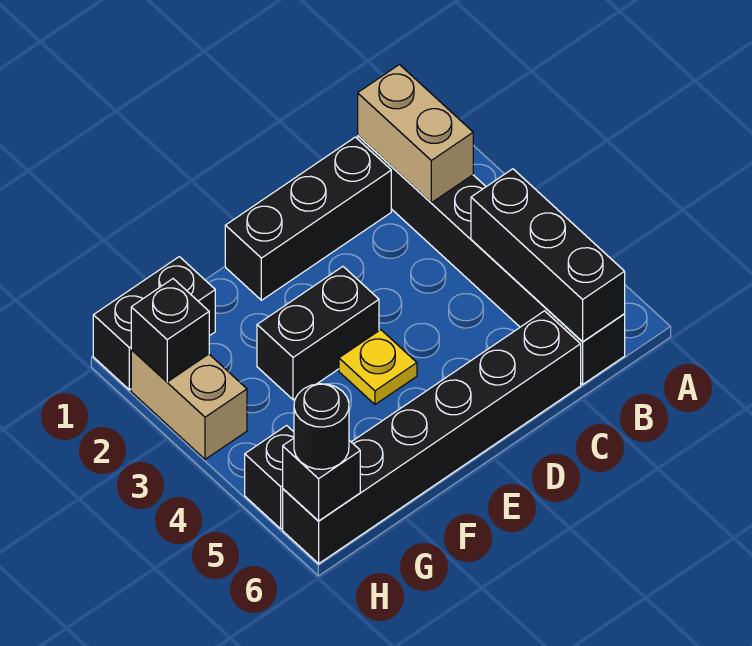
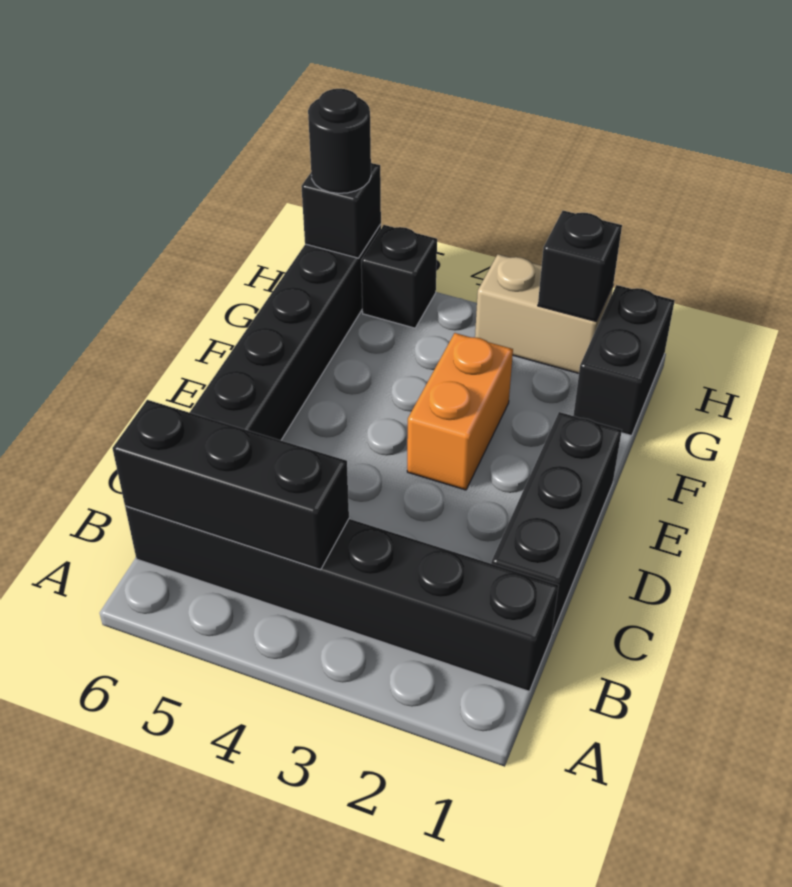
tan 1x2 brick [358,65,473,203] -> none
black 1x2 brick [257,267,379,400] -> orange 1x2 brick [407,333,513,490]
yellow 1x1 plate [339,330,417,404] -> none

